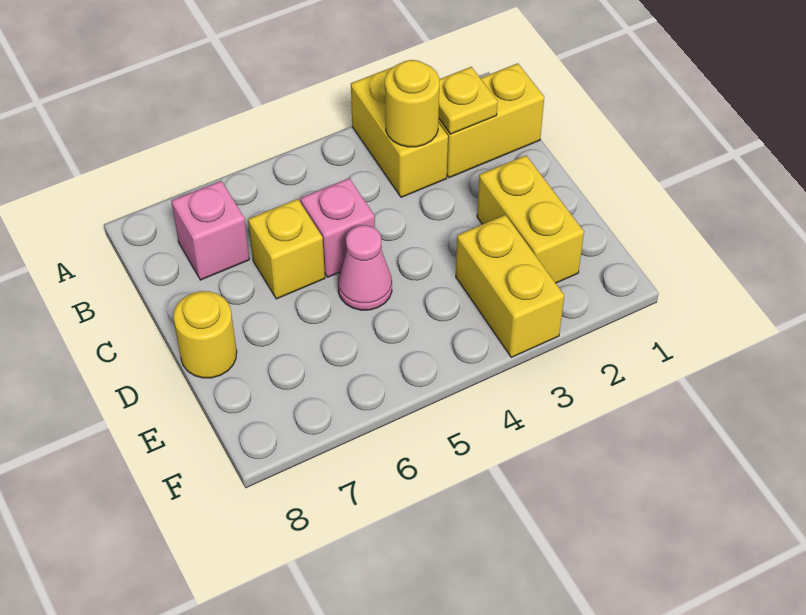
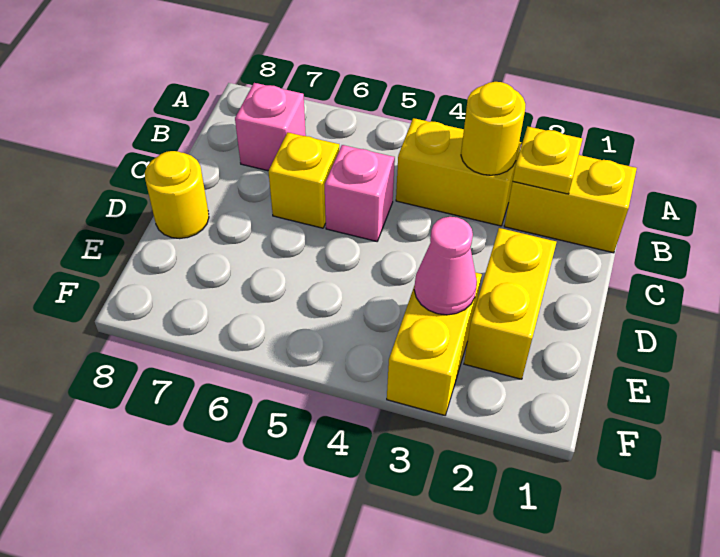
yellow 1x2 brick [351,68,448,197] -> yellow 1x2 brick turned to [396,118,521,226]
pink 1x1 cone [338,225,392,310] -> pink 1x1 cone moved to [414,217,477,315]

